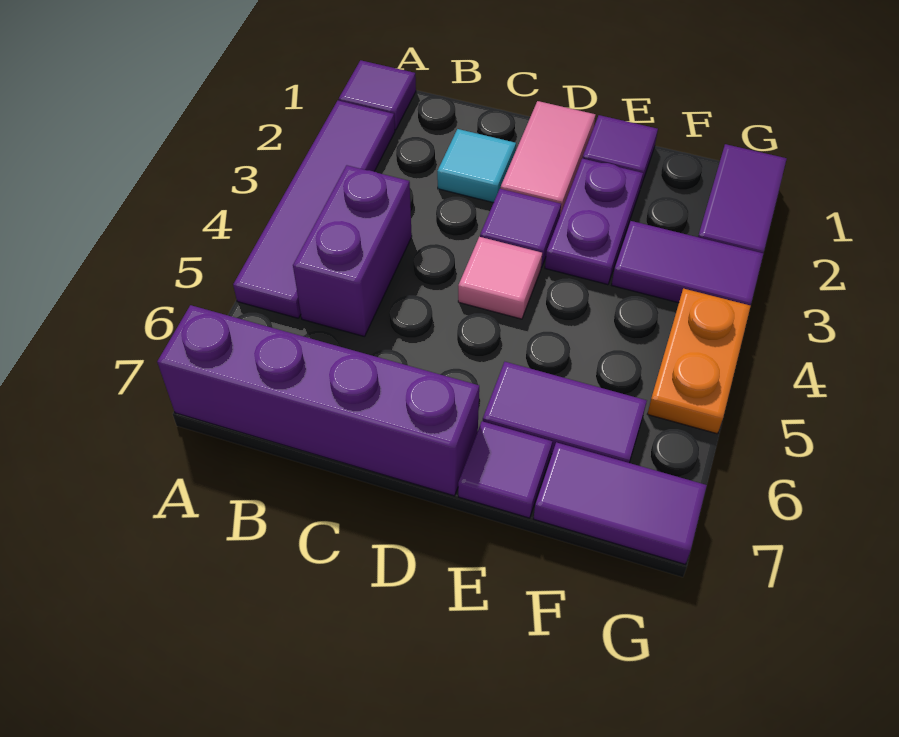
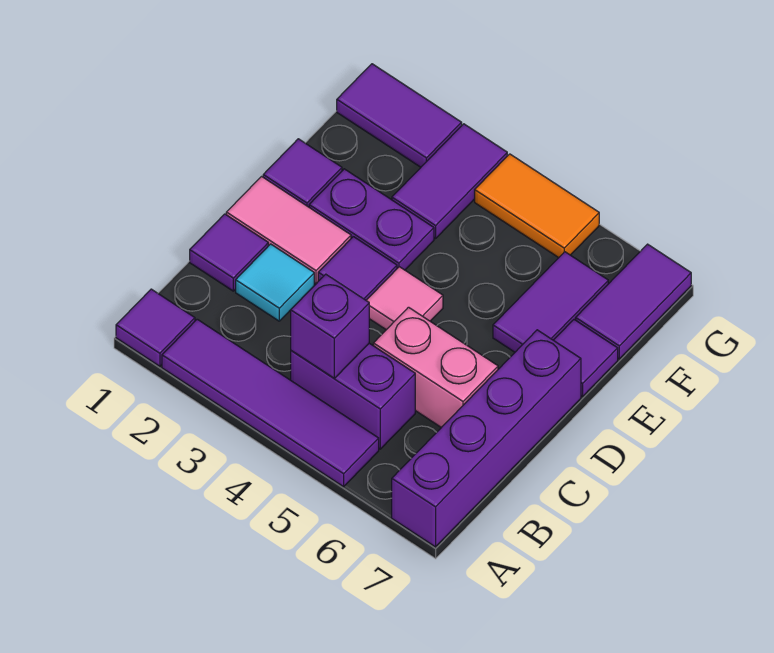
none -> purple 1x1 brick [291,274,369,378]
none -> purple 1x1 tile [190,214,268,291]
none -> pink 1x2 brick [373,307,498,427]
orange 1x2 plate [648,288,751,434] -> orange 1x2 tile [475,154,599,258]

